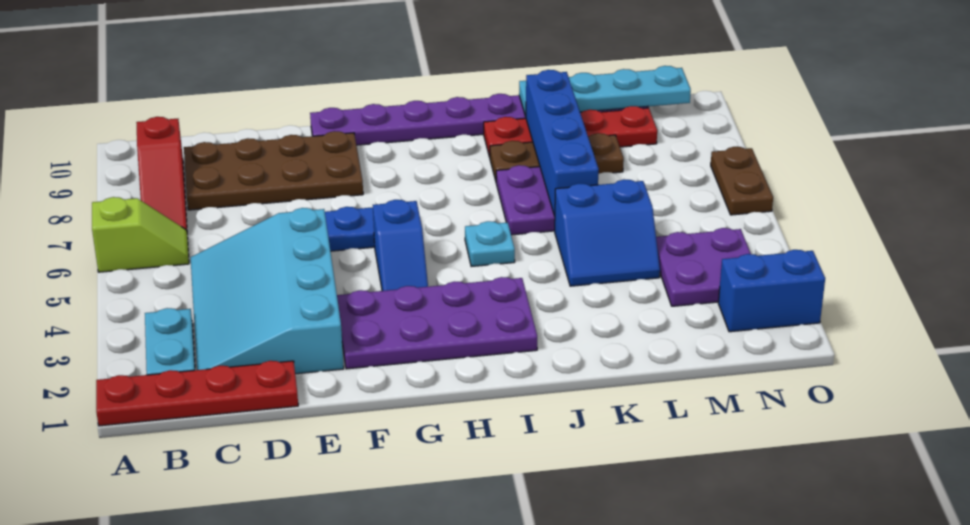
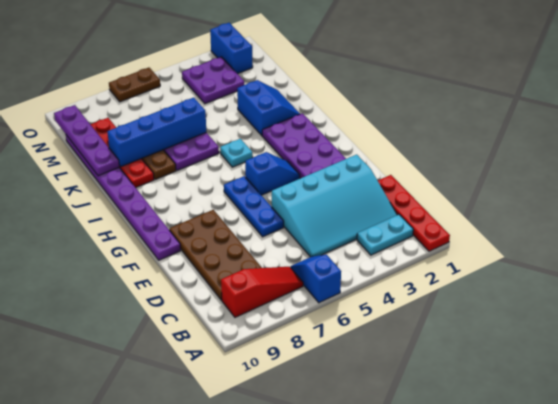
lime 1x2 slope [92,197,189,272] -> blue 1x2 slope [291,255,341,303]
blue 2x2 slope [555,180,660,286] -> blue 2x2 slope moved to [237,80,300,136]
cyan 1x4 plate [519,66,691,116] -> purple 1x4 plate [54,105,119,176]

